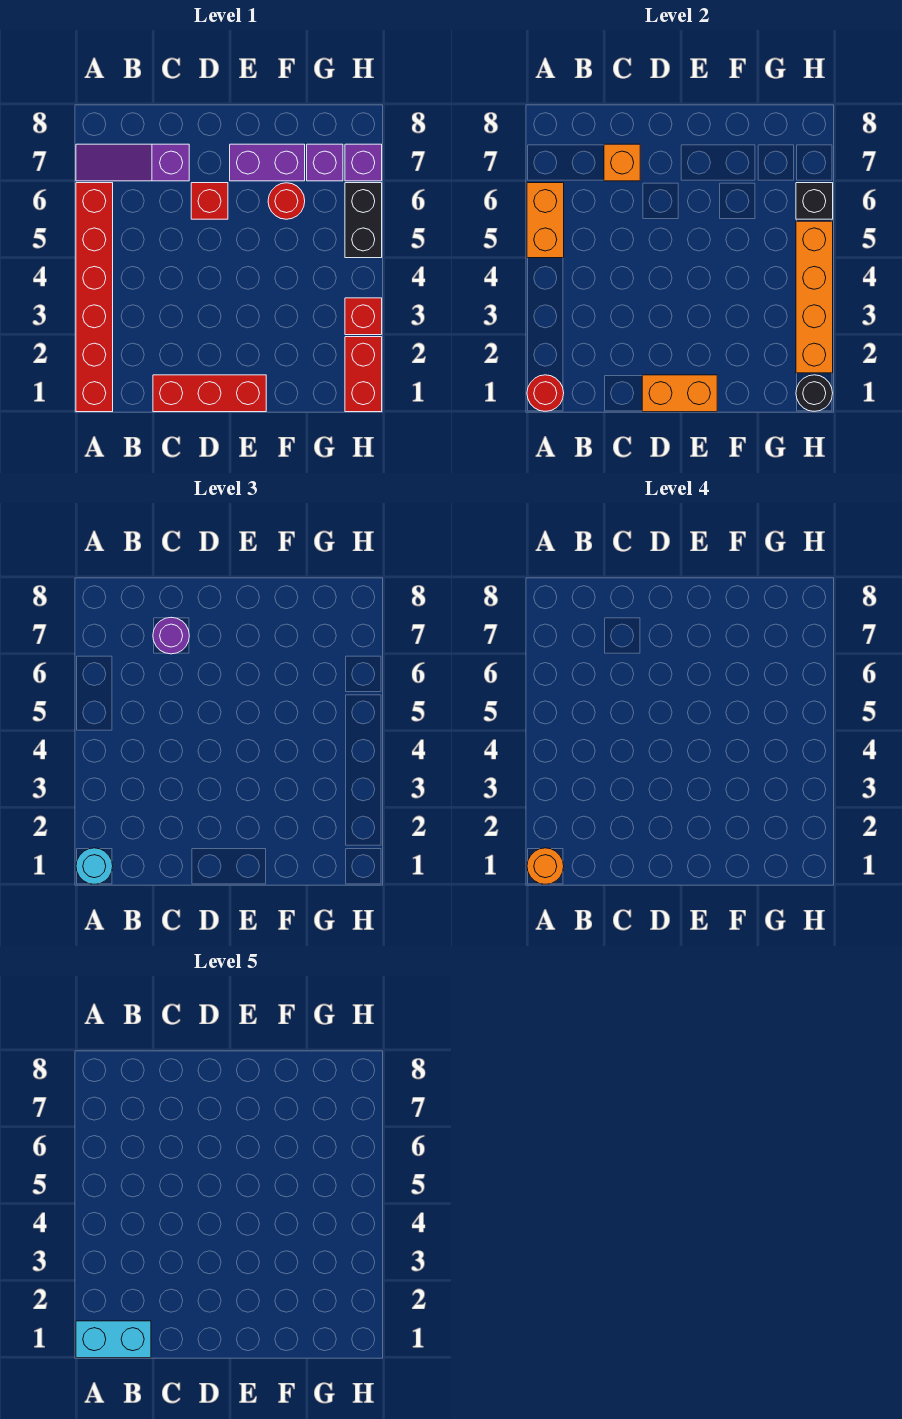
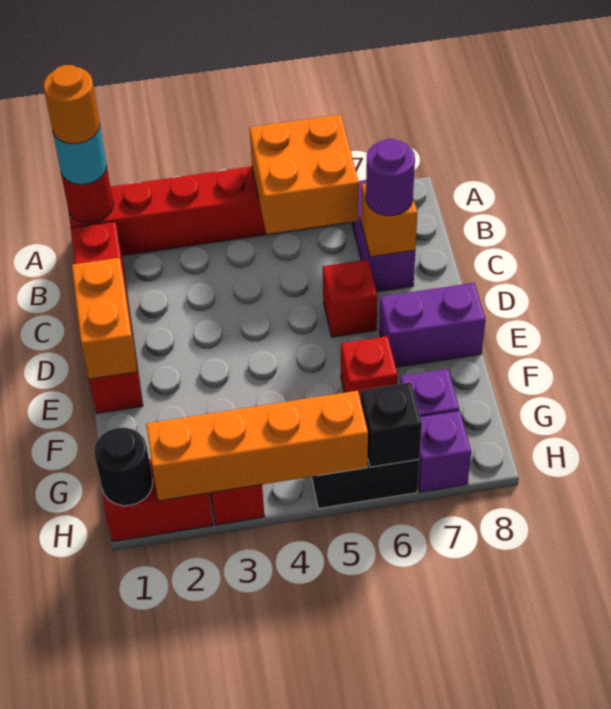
cyan 1x2 brick [76,1321,151,1358] -> none
orange 1x2 brick [527,183,564,258] -> orange 2x2 brick [249,115,359,234]
red 1x3 brick [153,375,266,412] -> red 1x4 brick [71,222,143,414]
purple 1x2 brick [230,144,305,181] -> purple 1x2 brick turned to [379,283,486,367]
red 1x1 round brick [268,183,305,219] -> red 1x1 brick [341,336,398,399]

